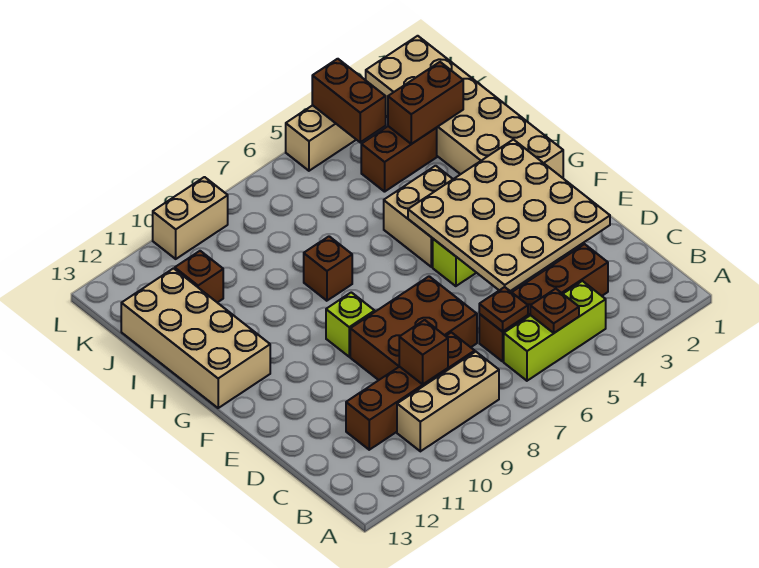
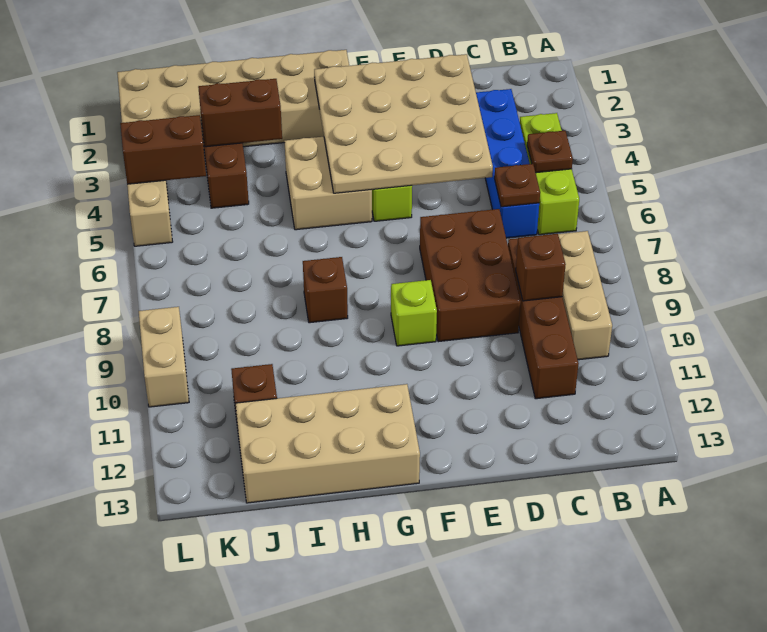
brown 1x4 brick [479,244,608,361] -> blue 1x4 brick [476,89,539,238]
brown 1x2 brick [388,62,463,144] -> brown 1x2 brick turned to [198,79,282,147]

